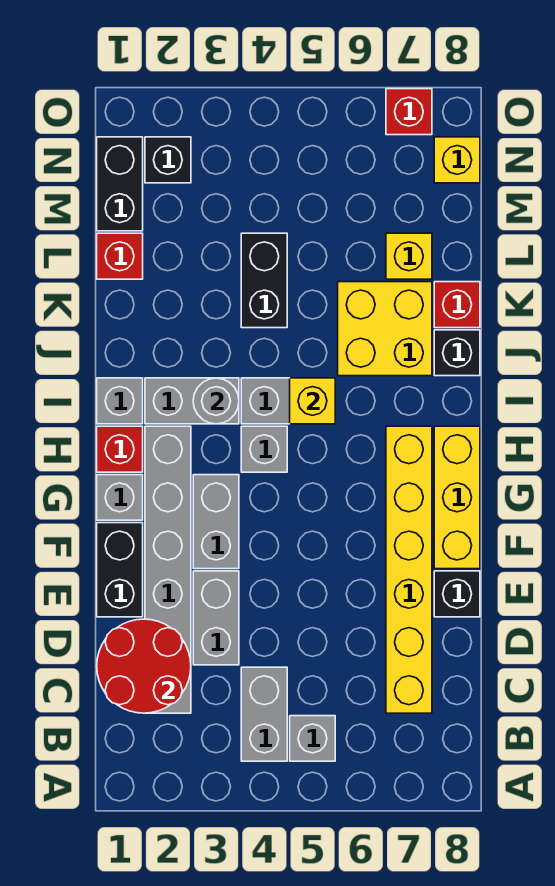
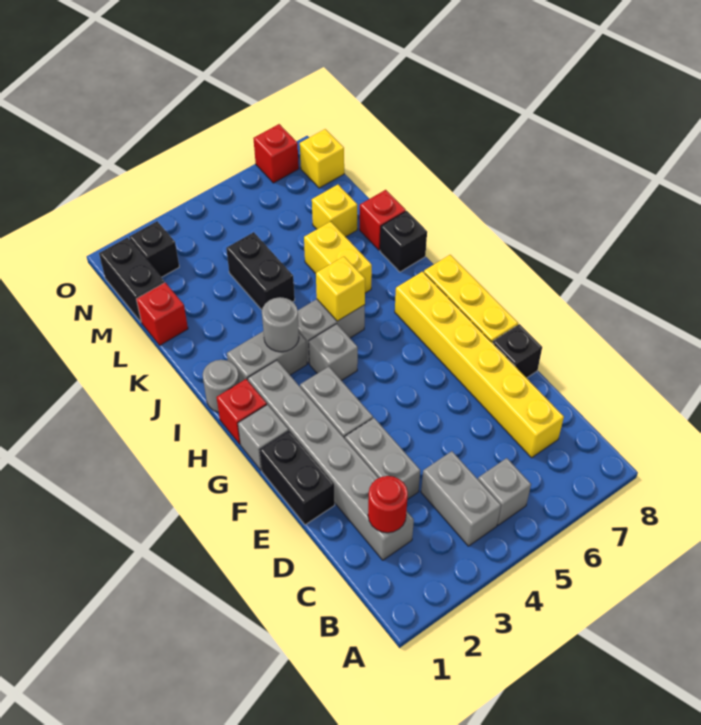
red 2x2 round brick [97,619,191,713] -> red 1x1 round brick [368,476,408,533]
grey 1x1 brick [97,378,143,424] -> grey 1x1 round brick [203,360,239,412]
yellow 2x2 brick [338,282,432,376] -> yellow 1x2 brick [304,221,372,293]

